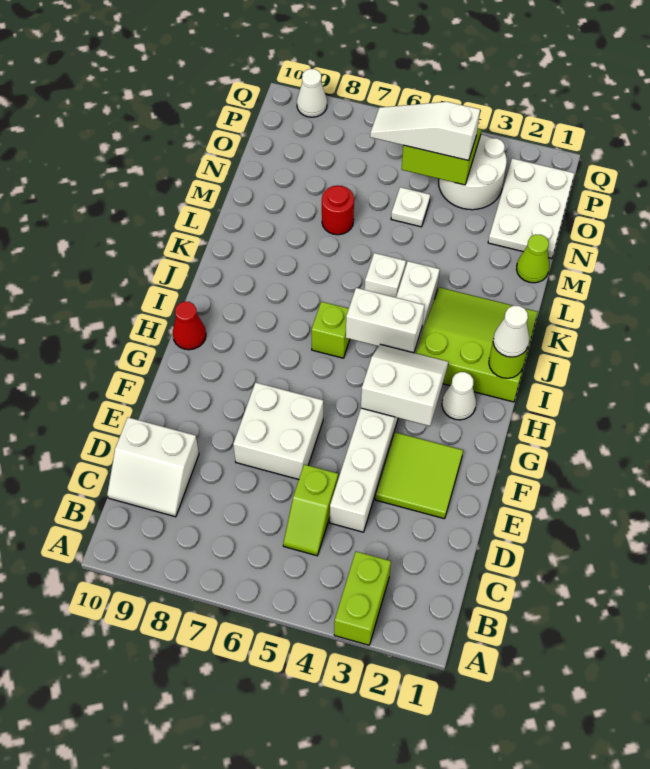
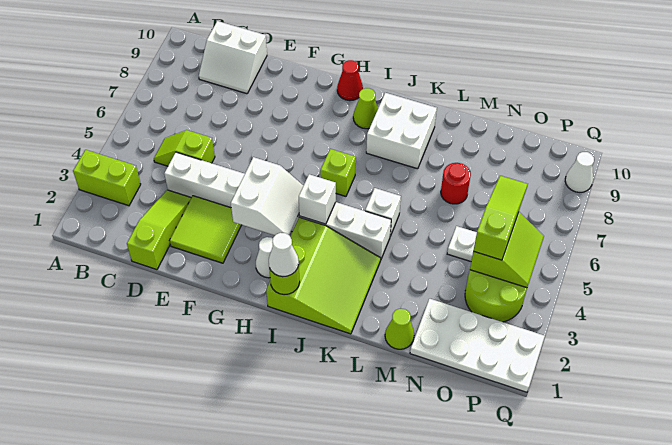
white 2x2 slope [107,417,199,517] -> white 2x2 slope turned to [199,21,267,94]
none -> lime 1x3 slope [127,190,191,270]
white 2x2 brick [233,382,323,479] -> white 2x2 brick moved to [366,93,437,169]
white 1x2 brick [346,288,424,353] -> white 1x1 brick [299,174,336,224]
none -> lime 1x1 cone [353,88,378,129]
white 2x3 plate [488,158,574,259] -> white 2x4 plate [410,299,545,392]
white 2x2 round brick [439,134,507,210] -> lime 2x2 round brick [465,270,527,322]
white 1x3 slope [370,102,480,161] -> lime 1x3 slope [473,176,528,260]

